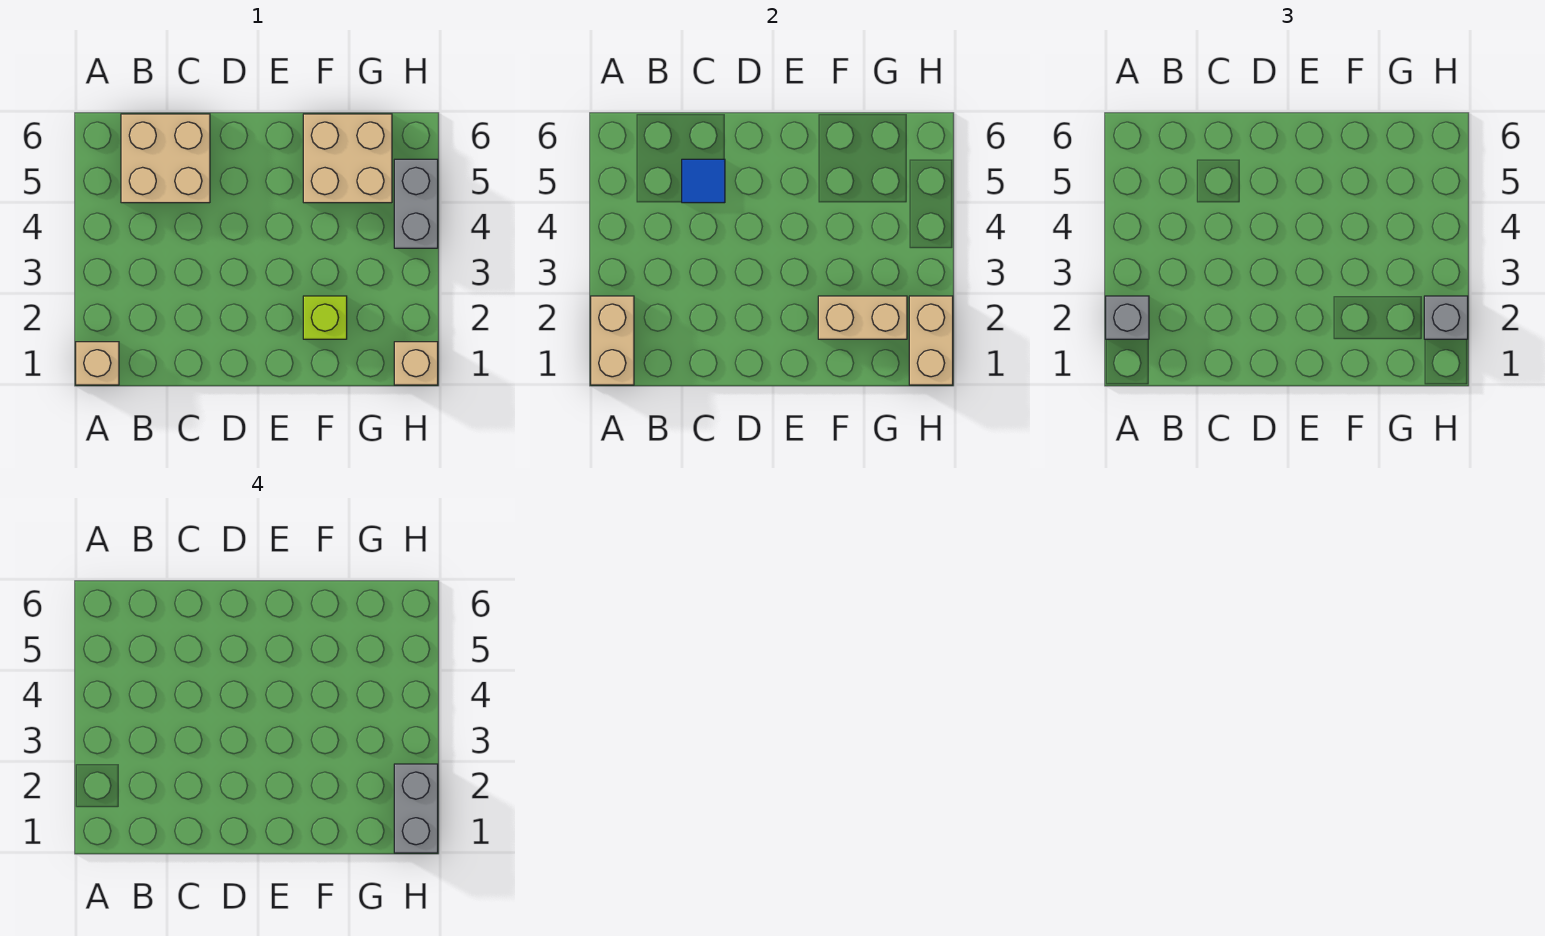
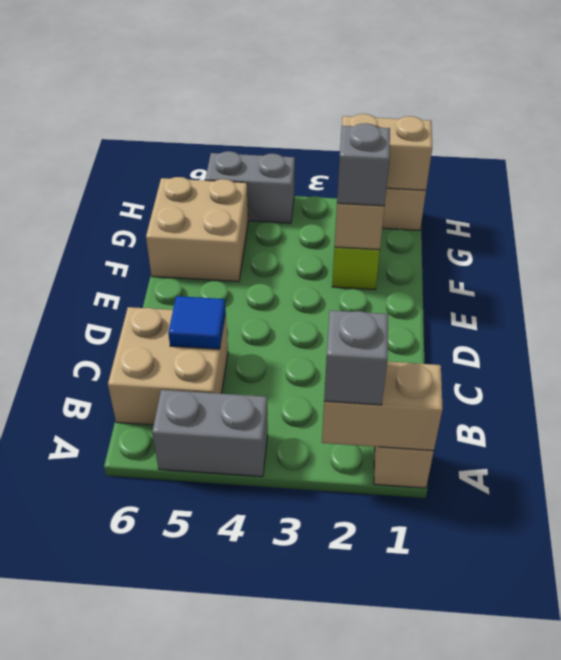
grey 1x2 brick [394,764,438,853] -> grey 1x2 brick moved to [152,390,268,477]
grey 1x1 brick [1424,296,1468,339] -> grey 1x1 brick moved to [337,123,390,206]

